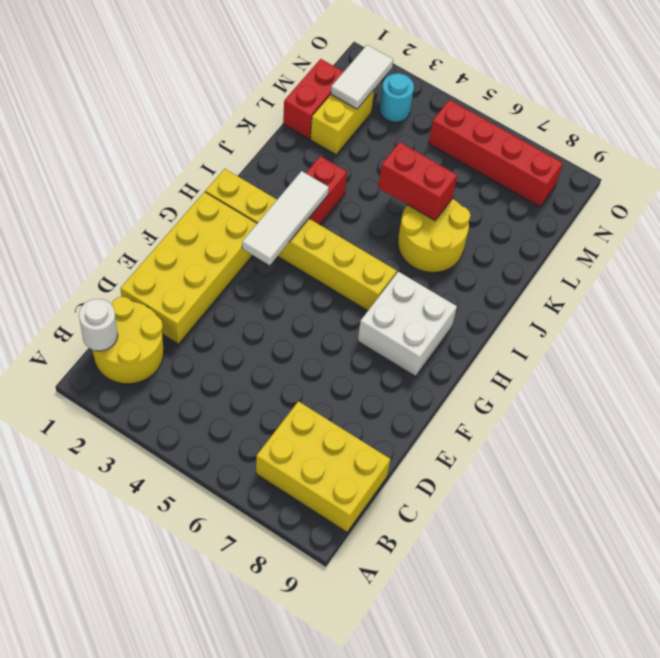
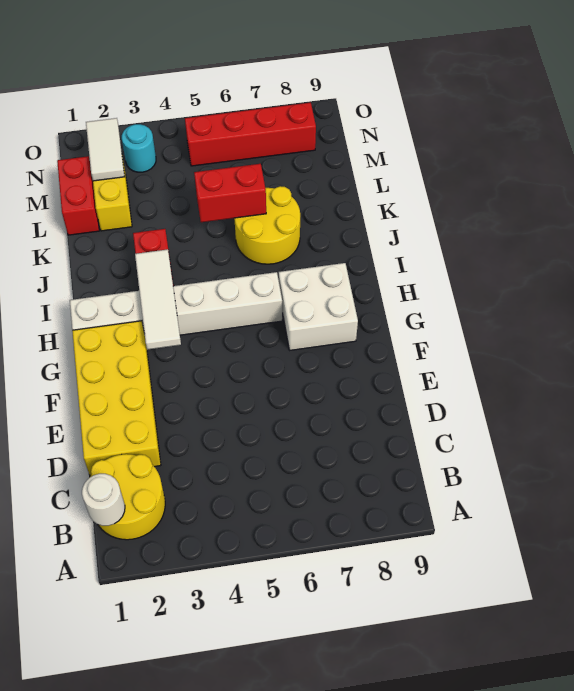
yellow 2x3 brick [256,401,391,532] -> none
yellow 1x6 brick [205,169,397,311] -> white 1x6 brick [70,272,282,335]

